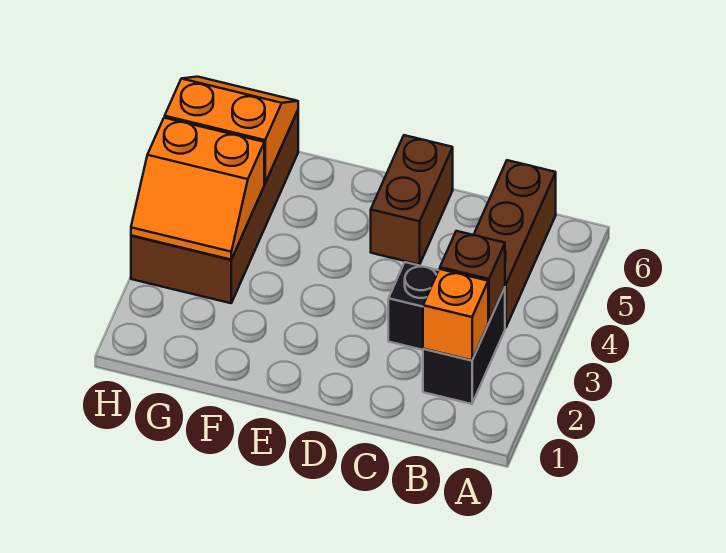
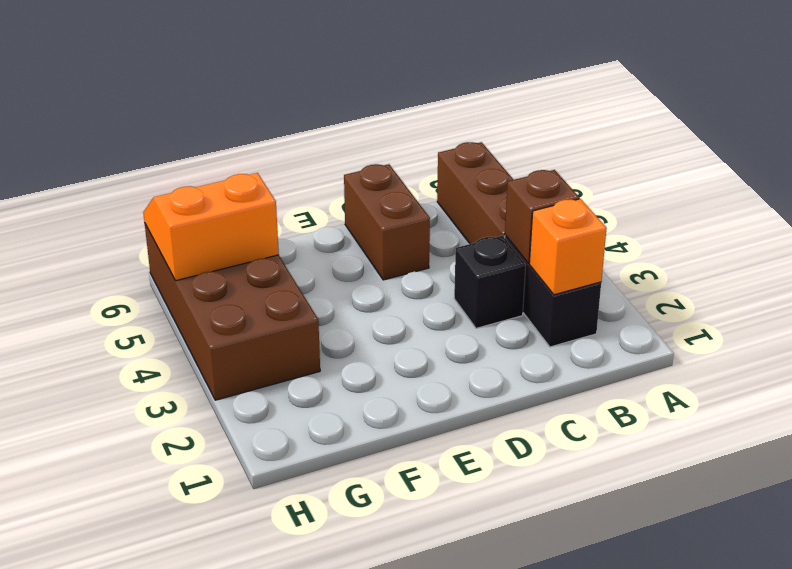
orange 2x2 slope [131,118,264,260] -> none

